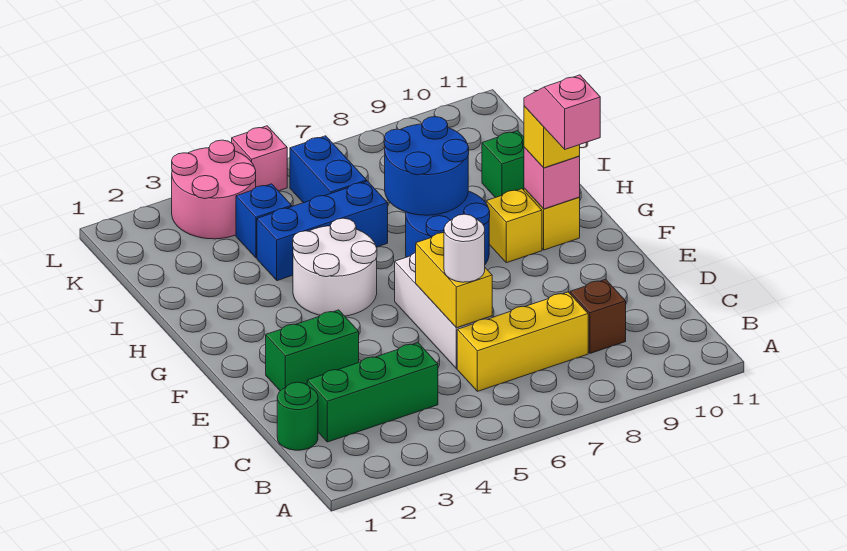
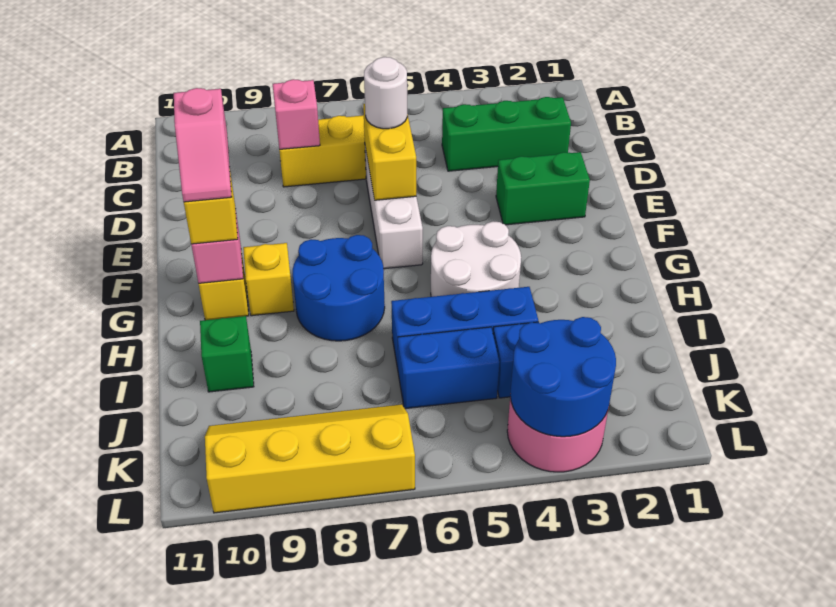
green 1x1 round brick [277,382,318,450] -> none
brown 1x1 brick [570,279,626,353] -> none
blue 2x2 round brick [384,117,469,215] -> blue 2x2 round brick moved to [510,317,616,437]
blue 1x2 brick [290,136,367,203] -> blue 1x2 brick turned to [398,327,499,409]
none -> yellow 2x4 slope [205,404,415,513]
pink 1x1 brick [232,126,287,191] -> pink 1x1 brick moved to [273,79,320,149]

